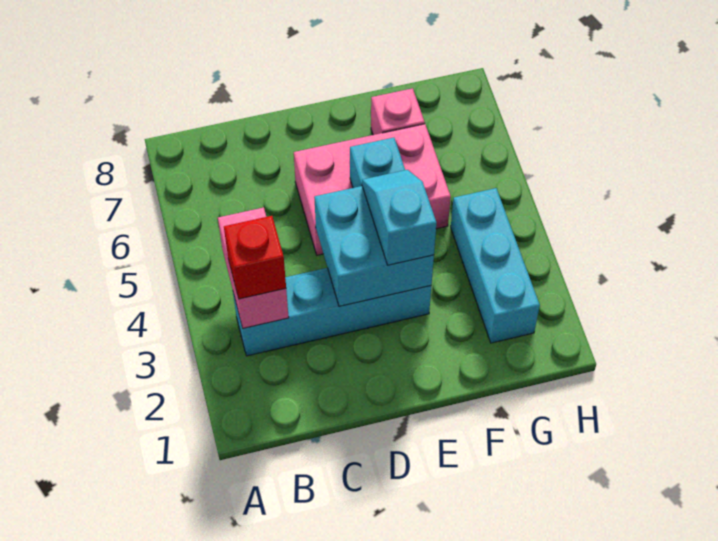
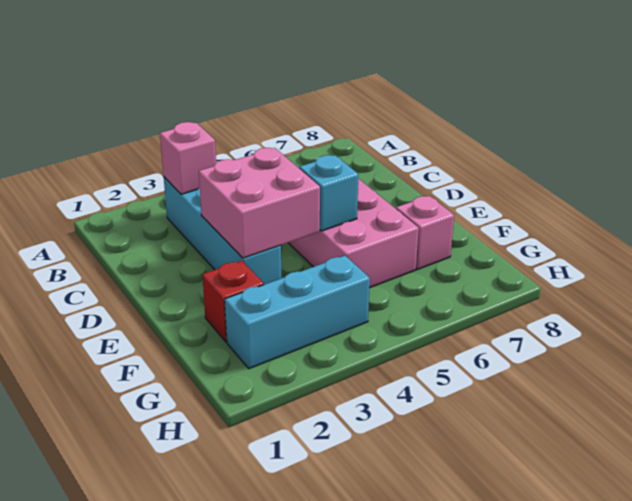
pink 1x2 brick [218,207,289,328] -> pink 1x1 brick [160,122,216,194]
red 1x1 brick [224,216,286,299] -> red 1x1 brick moved to [202,261,264,342]
cyan 2x2 brick [314,186,434,306] -> pink 2x2 brick [199,148,320,258]
cyan 1x2 slope [362,170,436,265] -> none

